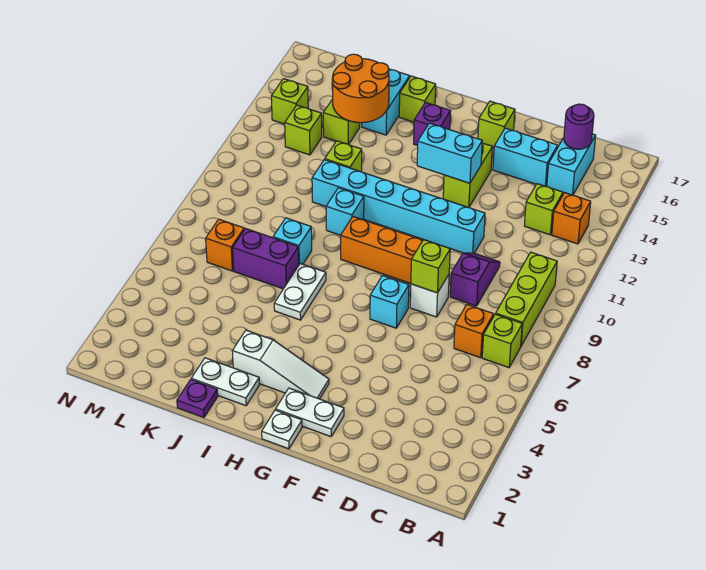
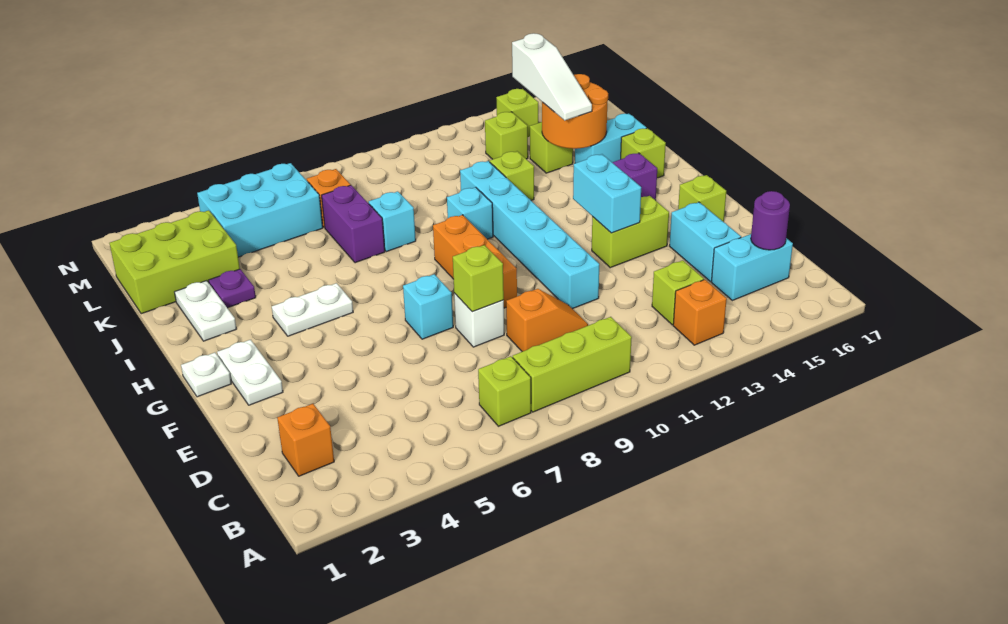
orange 1x1 brick [454,305,494,358] -> orange 1x1 brick moved to [277,404,334,476]
purple 1x2 slope [450,253,500,306] -> orange 1x2 slope [506,289,588,352]
white 1x3 slope [232,330,329,399] -> white 1x3 slope moved to [512,33,592,120]
white 1x2 plate [274,263,326,320] -> white 1x2 plate moved to [272,283,353,336]
purple 1x1 plate [177,380,218,418] -> purple 1x1 plate moved to [209,269,256,308]
none -> lime 2x3 brick [109,210,240,314]
none -> cyan 2x3 brick [197,163,323,257]

